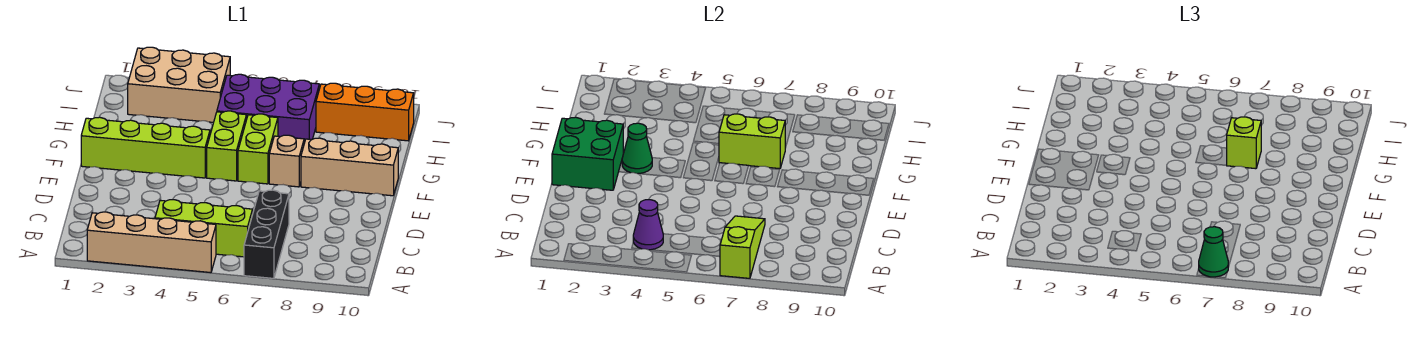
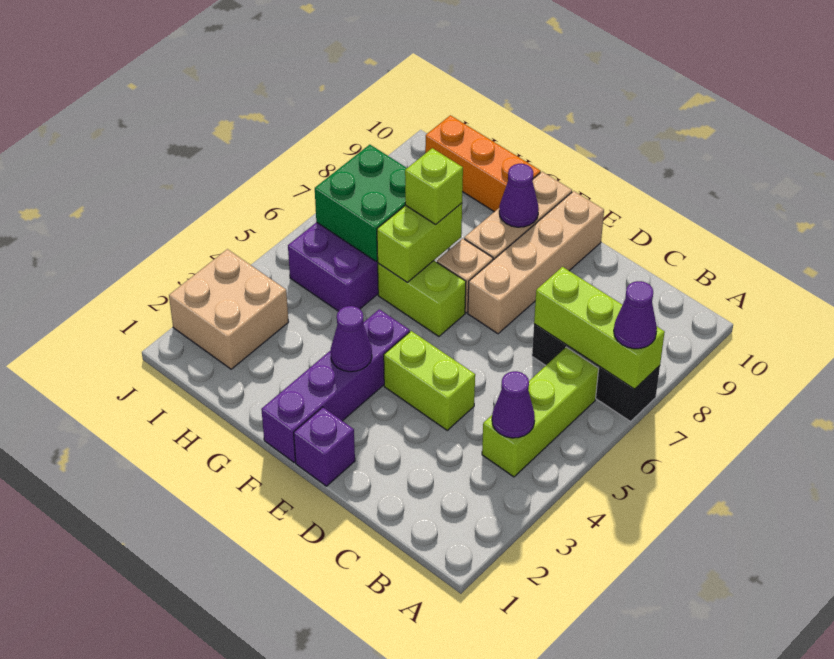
tan 1x4 brick [87,212,216,273] -> tan 1x4 brick moved to [468,191,604,334]
lime 1x3 slope [720,216,765,278] -> lime 1x3 brick [534,267,665,389]
green 1x1 cone [1199,227,1228,277] -> purple 1x1 cone [614,281,657,349]
none -> purple 1x1 brick [294,407,355,486]
green 2x2 brick [552,117,623,190] -> green 2x2 brick moved to [315,145,407,262]
lime 1x4 brick [81,117,210,178] -> purple 1x4 brick [261,309,410,462]
green 1x1 cone [622,123,652,174] -> purple 1x1 cone [331,306,372,372]
lime 1x2 brick [207,111,246,181] -> lime 1x2 brick moved to [384,331,475,430]
none -> purple 1x1 cone [499,164,539,227]
tan 2x3 brick [128,47,230,122] -> tan 2x2 brick [169,249,289,369]
orange 1x3 brick [316,83,414,141] -> orange 1x3 brick turned to [425,115,541,212]

